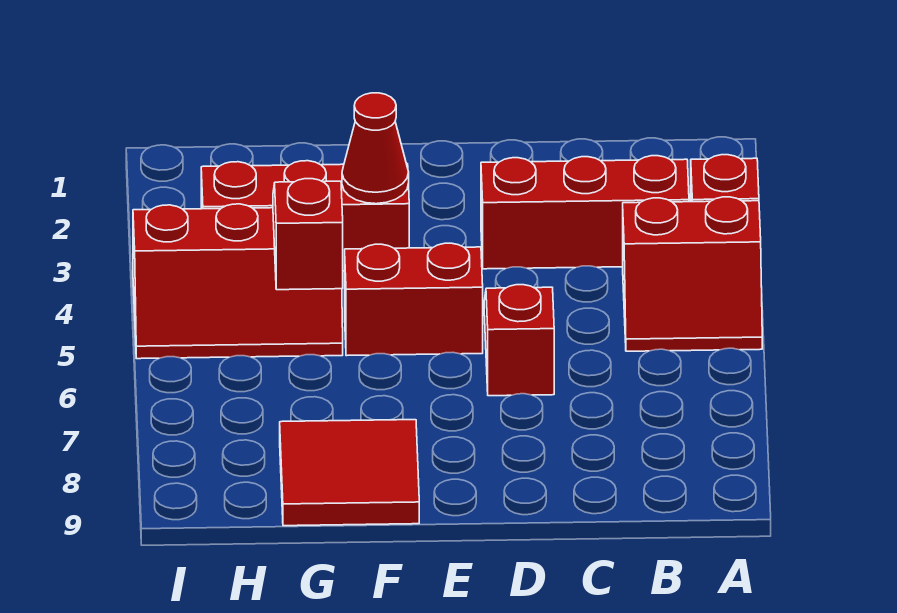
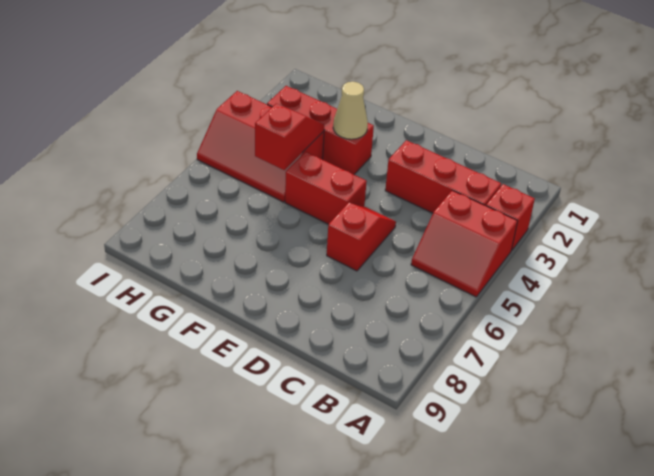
red 1x1 cone [342,93,409,204] -> tan 1x1 cone [333,82,368,139]
red 2x2 tile [280,420,419,526] -> none

